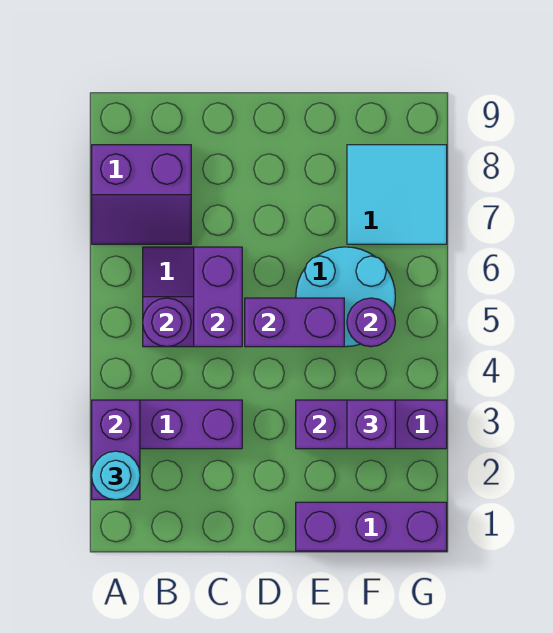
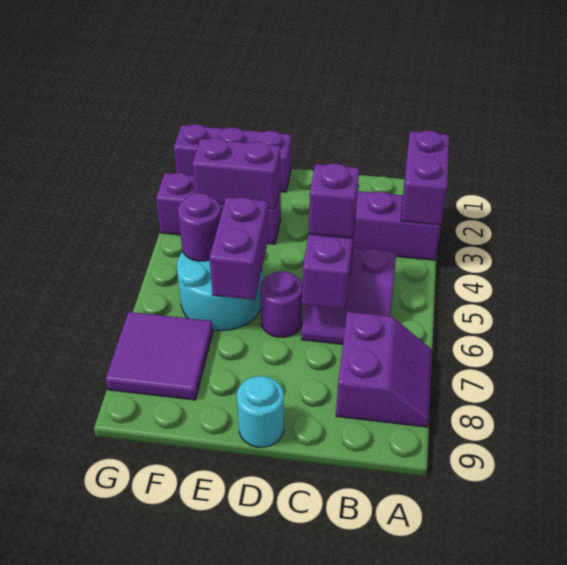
cyan 1x1 round brick [92,451,140,500] -> cyan 1x1 round brick moved to [237,376,284,447]
purple 2x2 slope [92,145,191,244] -> purple 2x2 slope turned to [336,312,432,427]
purple 1x1 round brick [143,298,191,347] -> purple 1x1 round brick moved to [260,271,302,337]
purple 1x2 brick [245,298,344,347] -> purple 1x2 brick turned to [209,197,268,300]
purple 1x1 brick [347,400,395,449] -> purple 1x1 brick moved to [309,163,359,238]
cyan 2x2 tile [347,145,447,244] -> purple 2x2 tile [106,312,213,400]

